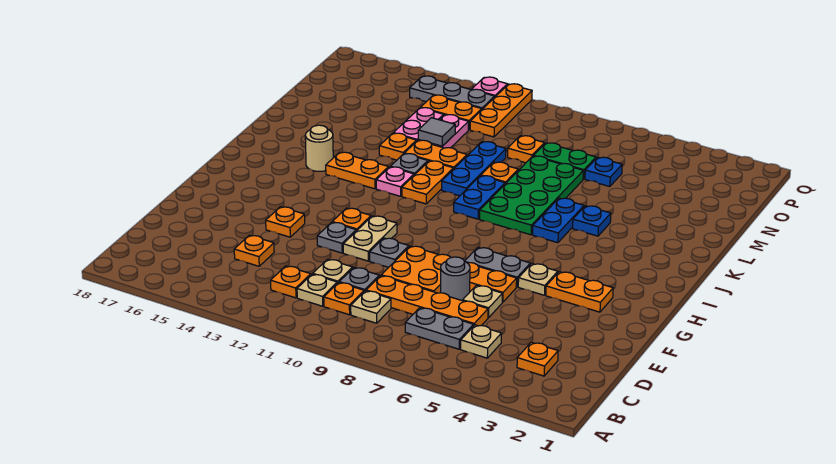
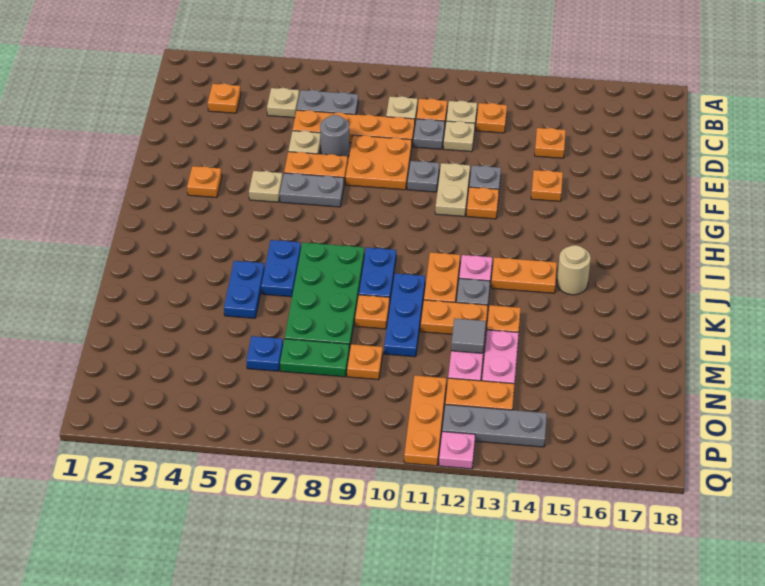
orange 1x2 plate [546,272,613,312] -> orange 1x1 plate [187,166,222,198]
blue 1x1 plate [573,206,611,236] -> blue 1x2 plate [224,261,265,318]

